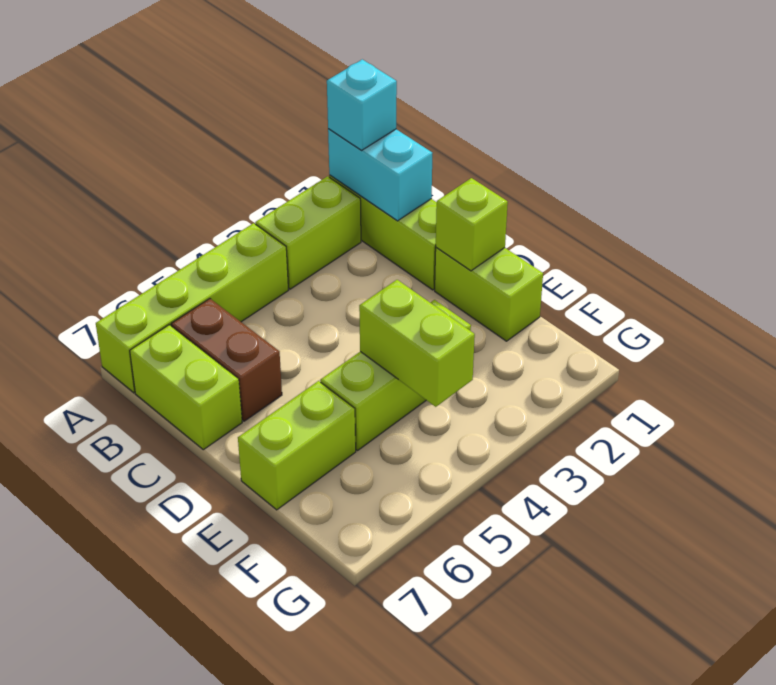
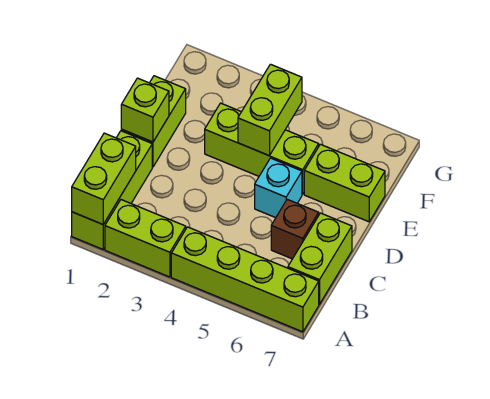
cyan 1x2 brick [328,129,432,221] -> lime 1x2 brick [72,133,136,224]
cyan 1x1 brick [327,59,397,150] -> cyan 1x1 brick moved to [255,158,302,218]
brown 1x2 brick [171,299,282,421] -> brown 1x1 brick [271,199,319,259]

